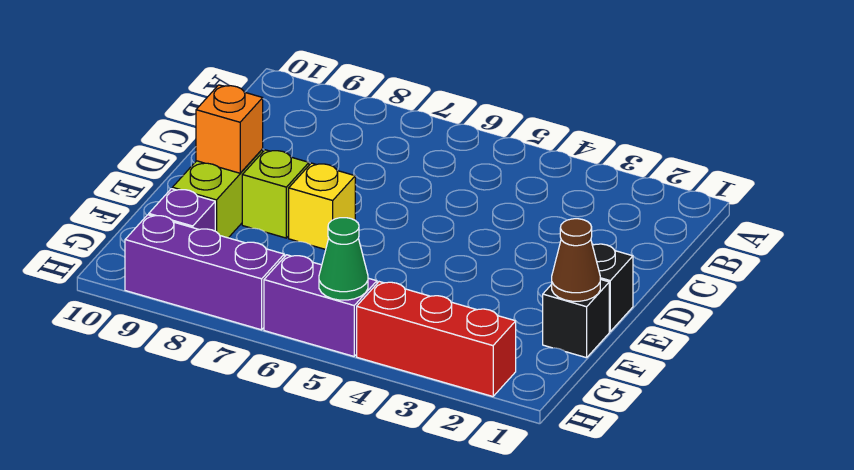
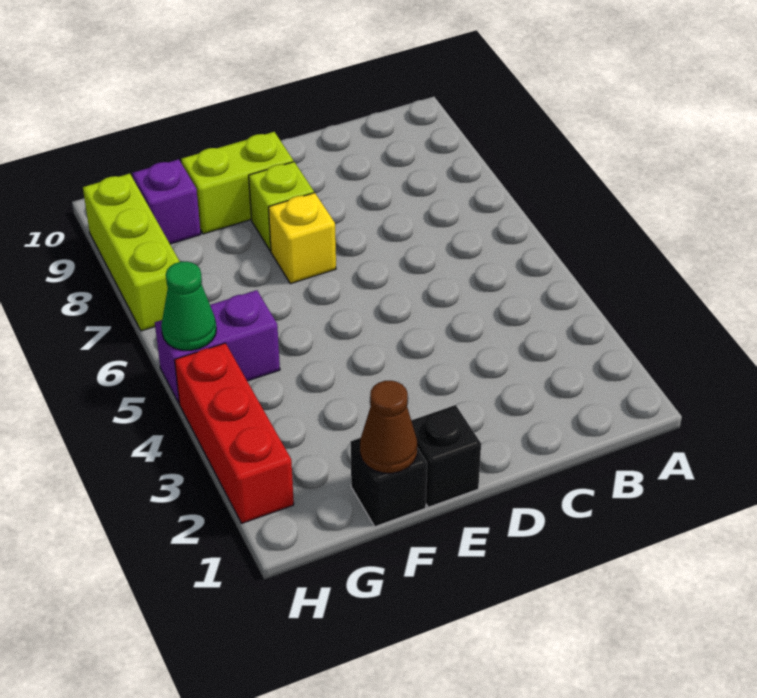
orange 1x1 brick [196,85,263,173] -> none
purple 1x2 brick [264,255,377,356] -> purple 1x2 brick turned to [155,290,280,403]
purple 1x3 brick [125,215,284,330] -> lime 1x3 brick [83,174,180,331]

